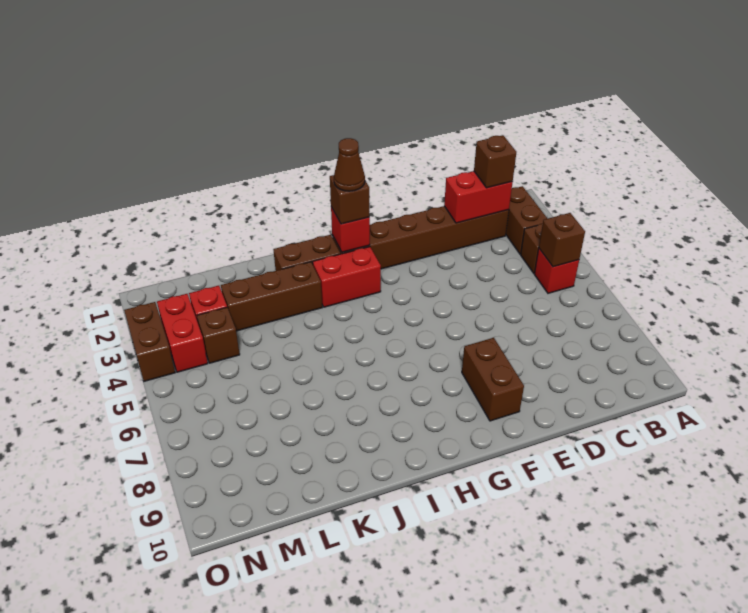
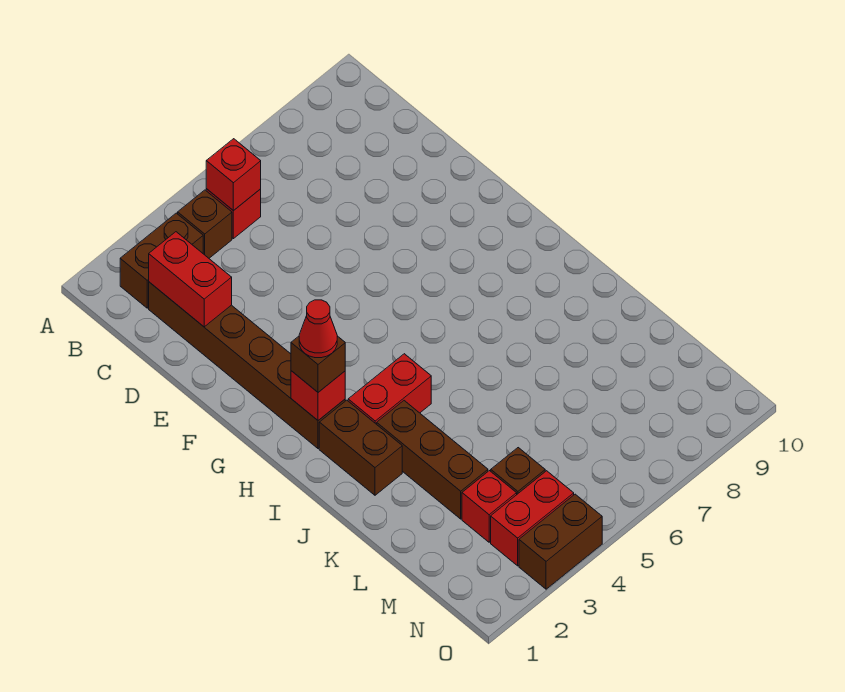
brown 1x1 brick [539,213,585,267] -> red 1x1 brick [206,139,261,211]
brown 1x1 brick [474,135,516,188] -> none
brown 1x2 brick [462,338,524,421] -> none
brown 1x1 cone [334,138,365,191] -> red 1x1 cone [299,300,337,358]
red 1x2 brick [313,247,381,307] -> red 1x2 brick turned to [348,354,431,424]

